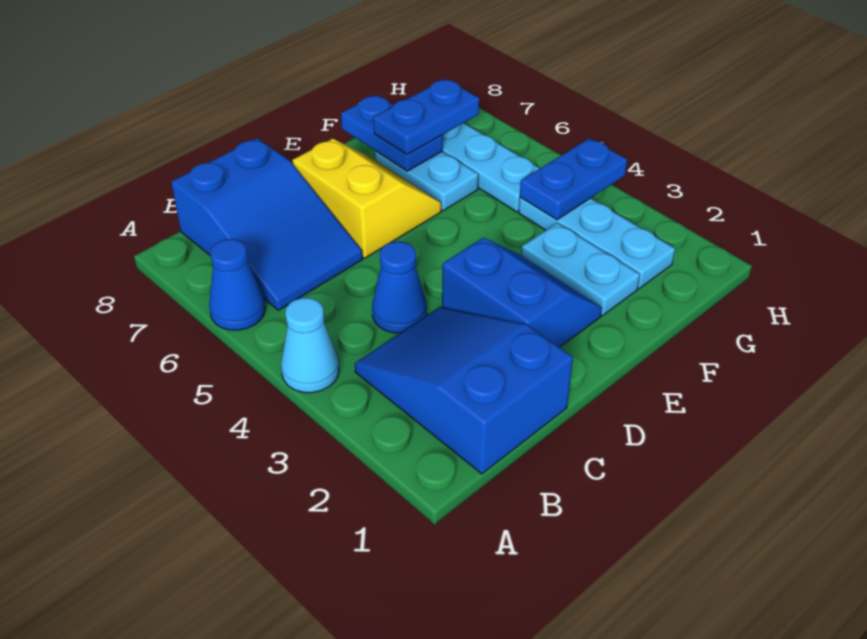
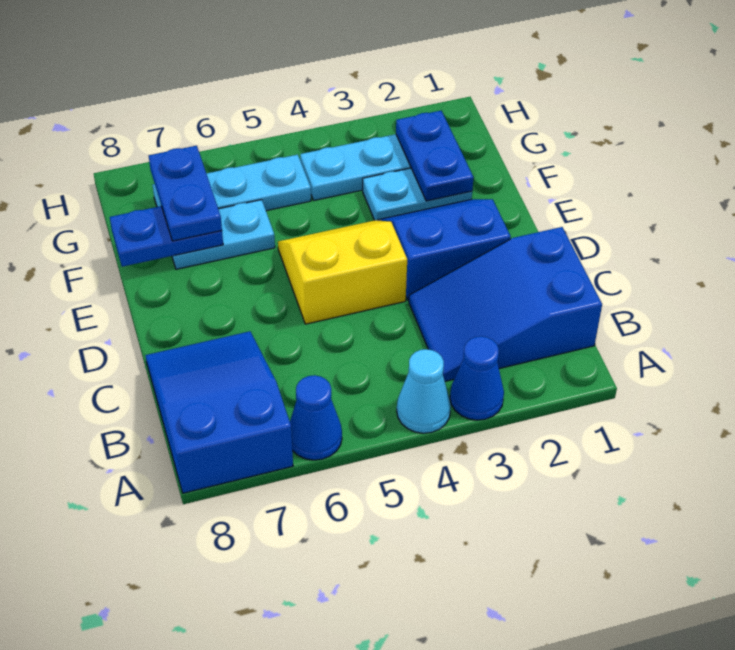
blue 2x3 slope [171,138,363,310] -> blue 2x3 slope turned to [145,331,293,493]
blue 1x1 cone [372,242,427,333] -> blue 1x1 cone moved to [450,336,504,420]
yellow 2x2 slope [292,139,441,258] -> yellow 2x2 slope moved to [278,220,407,324]
blue 1x2 plate [520,138,627,220] -> blue 1x2 plate moved to [396,111,474,201]

